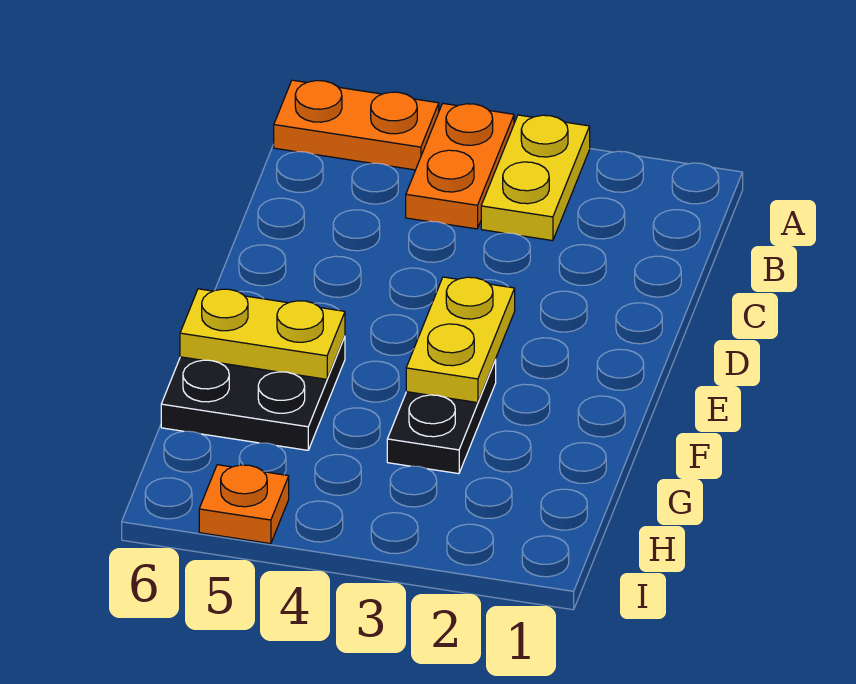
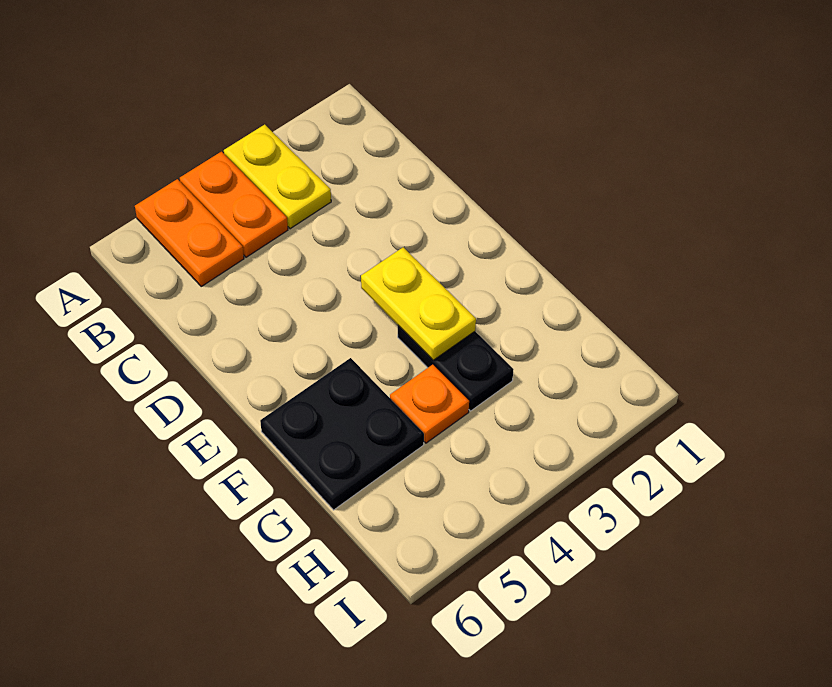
orange 1x2 plate [274,80,439,170] -> orange 1x2 plate turned to [135,179,244,286]
yellow 1x2 plate [180,289,345,379] -> none
orange 1x1 plate [199,465,289,544] -> orange 1x1 plate moved to [390,365,469,443]

